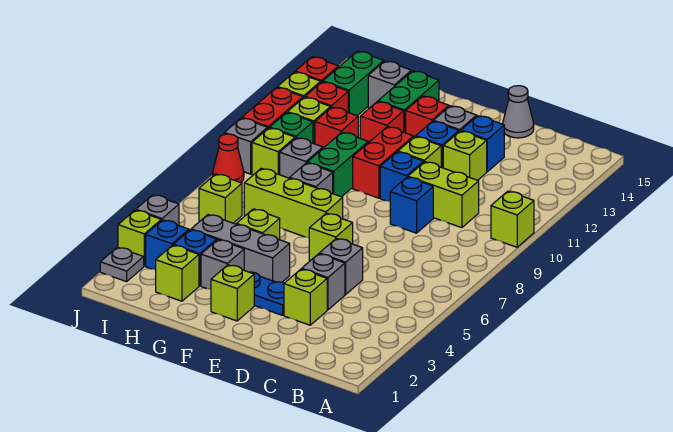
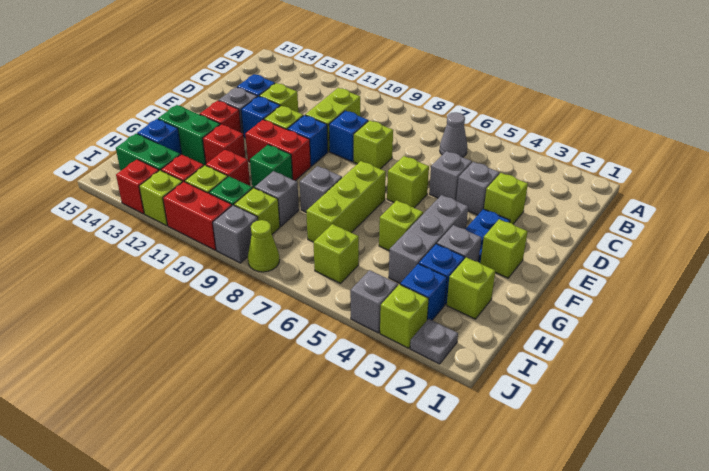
lime 1x1 brick [491,191,534,247] -> lime 1x1 brick moved to [354,120,393,169]
grey 1x1 cone [503,86,534,138] -> grey 1x1 cone moved to [440,112,467,157]
green 1x2 brick [307,132,368,197] -> green 1x1 brick [250,145,293,188]
grey 1x1 brick [368,61,411,108] -> blue 1x1 brick [137,119,182,155]
red 1x1 cone [213,134,244,183] -> lime 1x1 cone [248,220,280,272]

